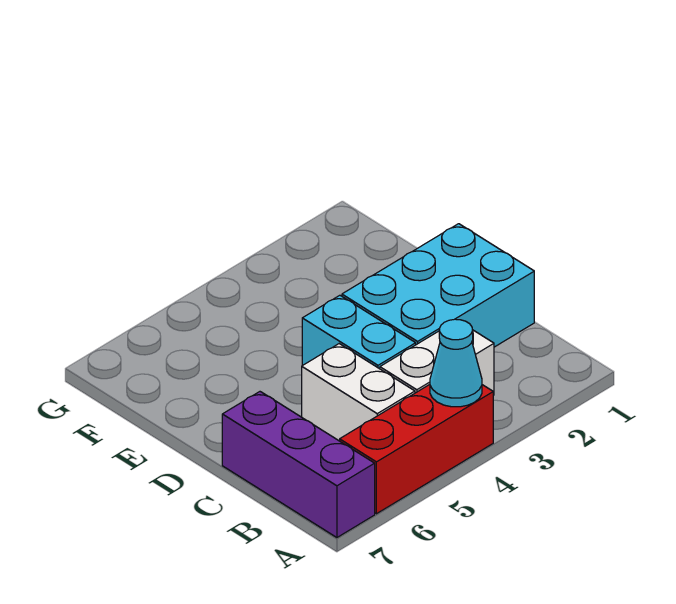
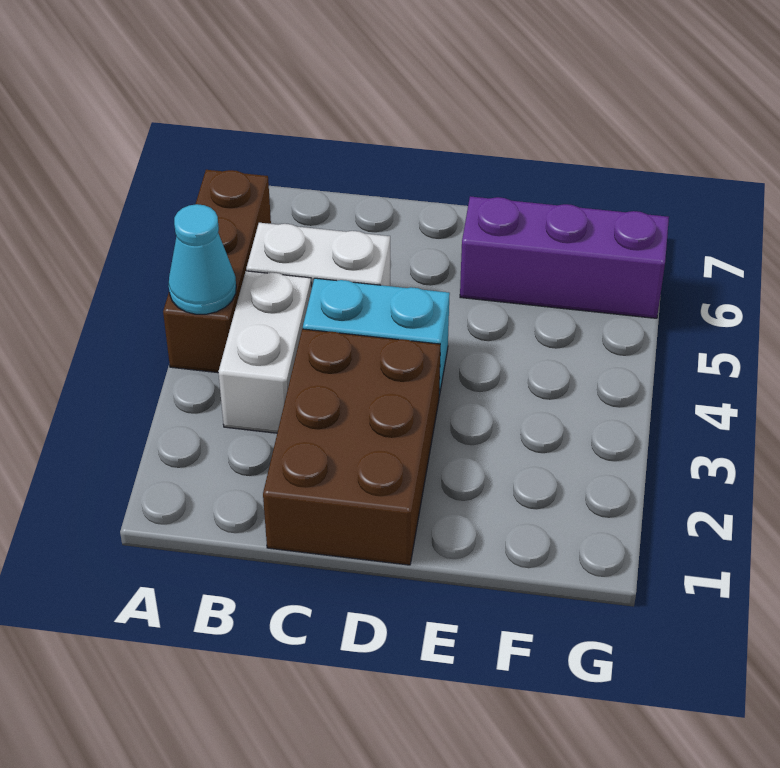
red 1x3 brick [340,385,493,514] -> brown 1x3 brick [163,170,271,373]
purple 1x3 brick [222,392,375,538] -> purple 1x3 brick moved to [460,196,669,318]
cyan 2x3 brick [342,224,534,347] -> brown 2x3 brick [263,329,440,565]

